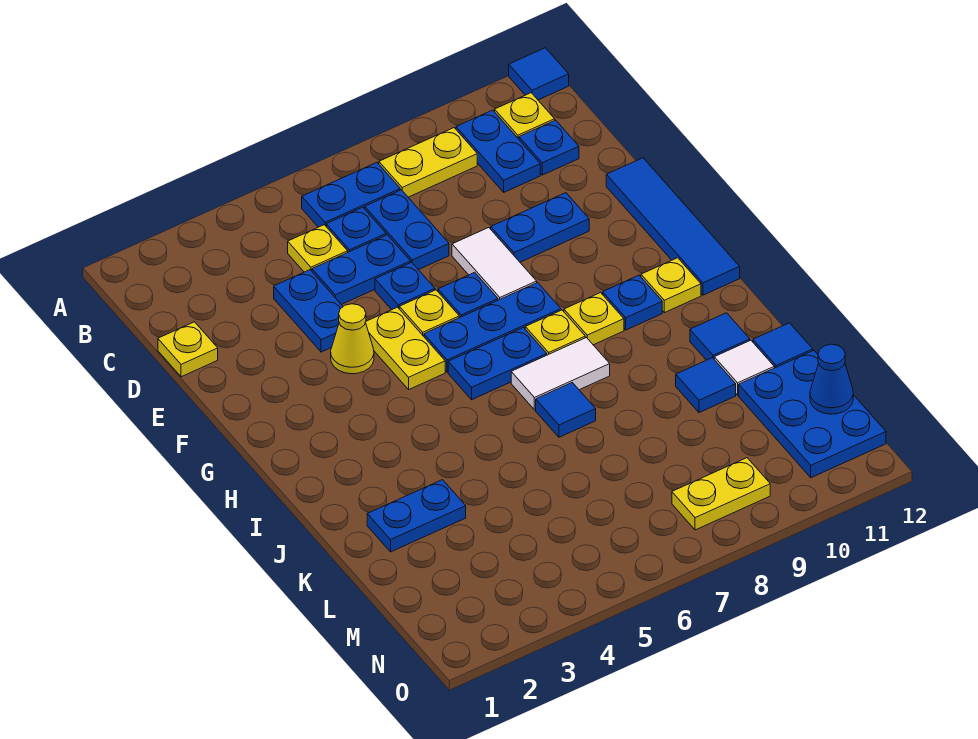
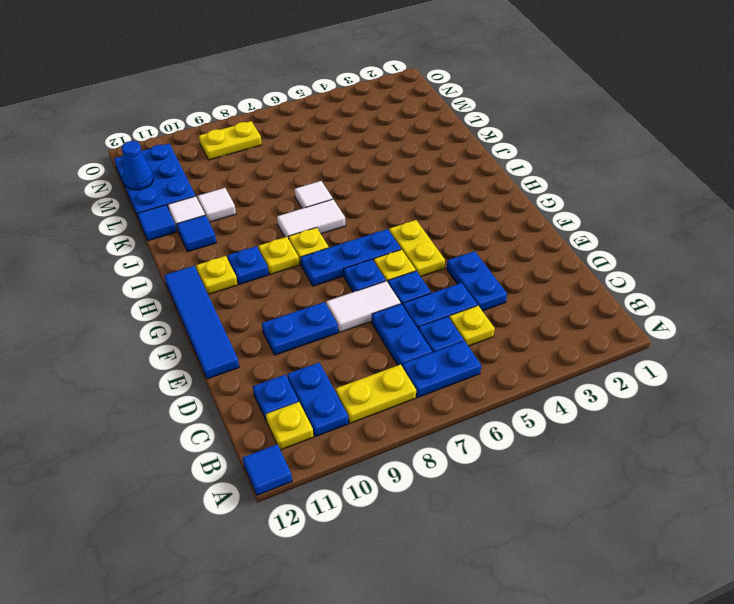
yellow 1x1 plate [158,322,218,377] -> none
white 1x2 tile [452,228,537,300] -> white 1x2 tile turned to [326,281,401,332]
yellow 1x1 cone [331,304,374,374] -> none
blue 1x2 plate [448,327,547,400] -> none
blue 1x1 tile [536,383,596,437] -> white 1x1 tile [295,181,333,208]
blue 1x2 plate [367,480,466,552] -> none
blue 1x1 tile [676,358,736,413] -> white 1x1 tile [198,188,236,222]

